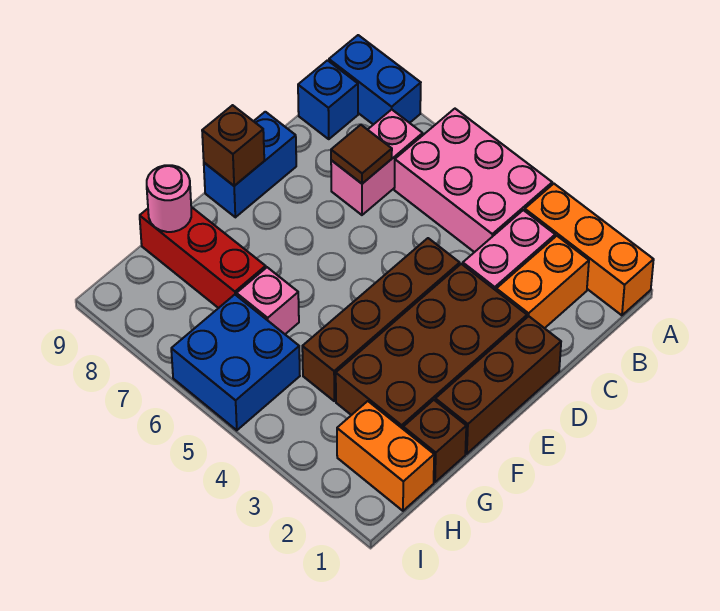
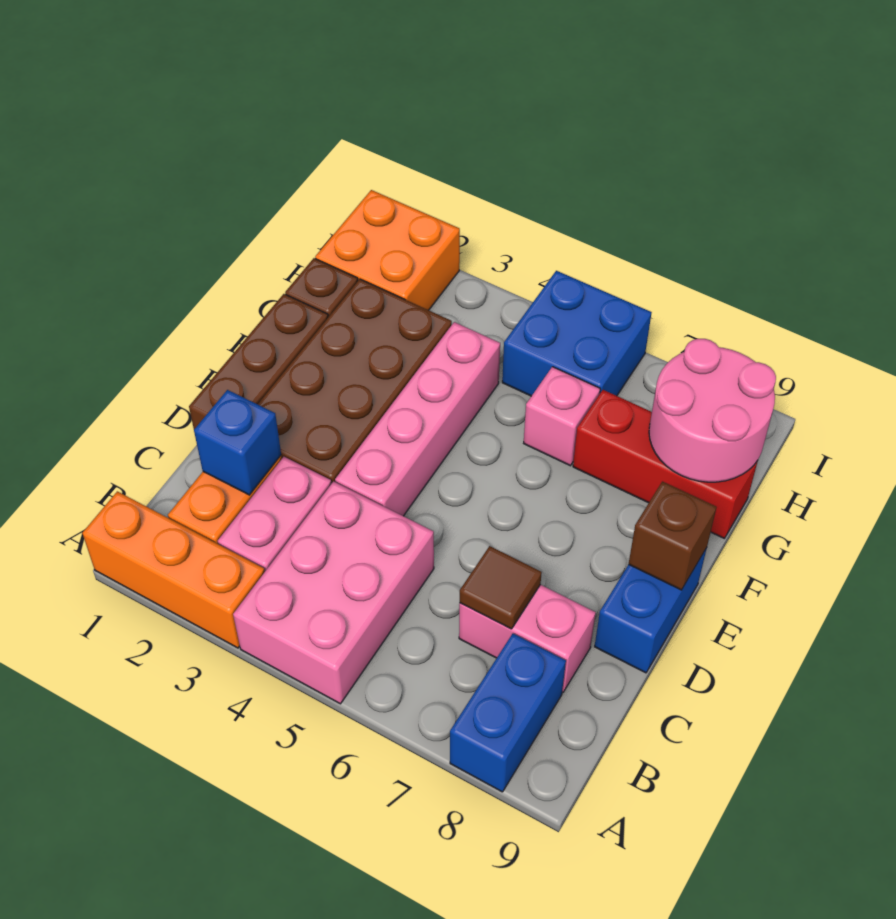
pink 2x3 brick [394,109,552,252] -> pink 2x3 brick turned to [233,481,434,704]
blue 1x2 brick [329,35,421,125] -> blue 1x2 brick turned to [450,634,566,792]
pink 1x2 brick [331,109,423,215] -> pink 1x2 brick turned to [459,585,596,692]
blue 1x1 brick [298,60,358,139] -> blue 1x1 brick moved to [194,390,281,495]
brown 1x4 brick [302,238,460,401] -> pink 1x4 brick [335,322,500,516]
pink 1x1 round brick [147,165,191,232] -> pink 2x2 round brick [649,339,776,482]
orange 1x2 brick [337,401,434,511] -> orange 2x2 brick [315,190,460,310]

